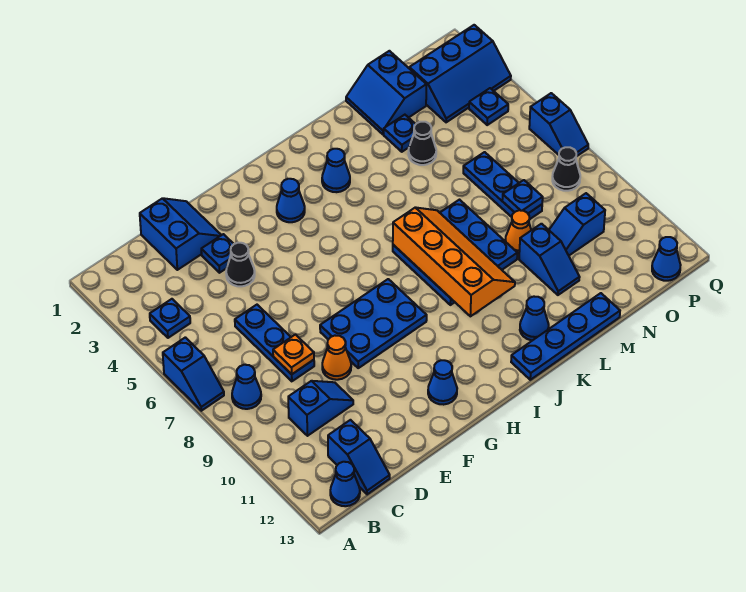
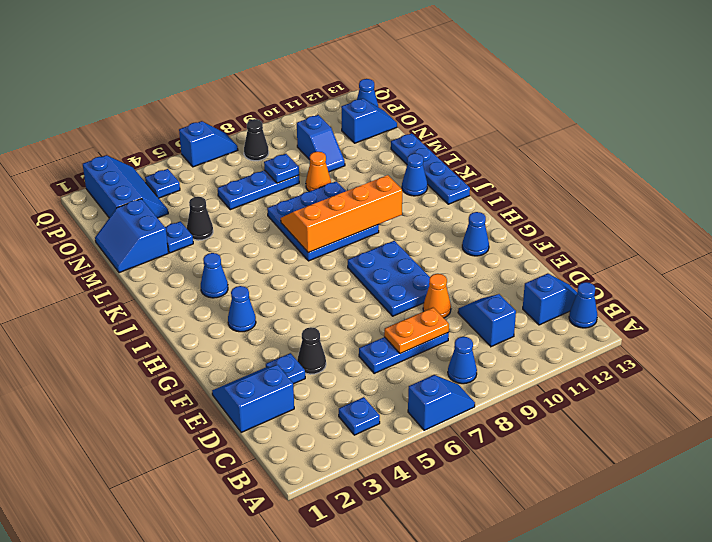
orange 1x1 plate [273,335,314,374] -> orange 1x2 plate [384,308,449,354]
blue 2x2 slope [346,51,426,134] -> blue 2x2 slope turned to [95,199,168,273]
blue 1x2 slope [519,224,580,295] -> blue 1x2 slope moved to [341,99,397,143]

